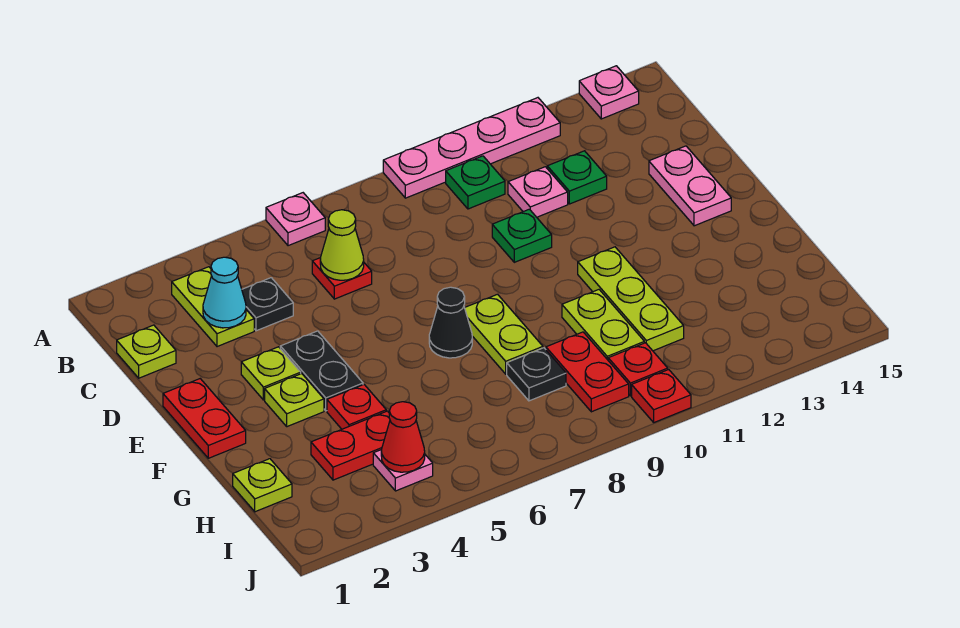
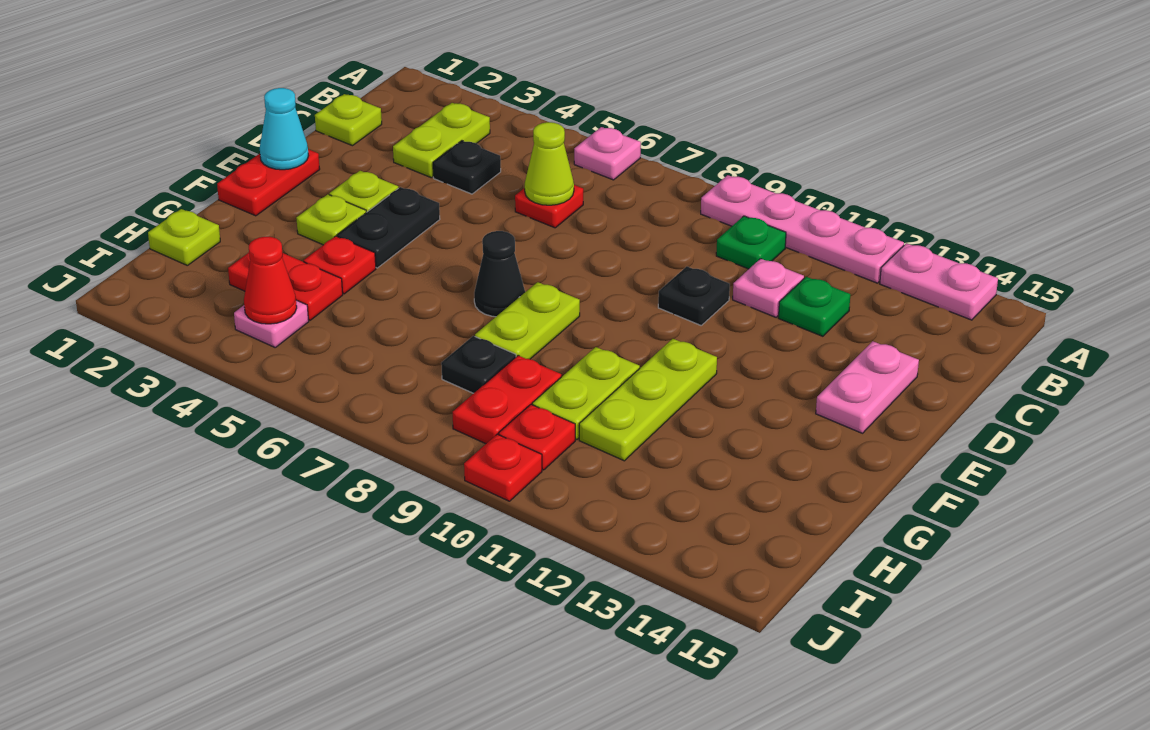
pink 1x1 plate [579,66,639,119] -> pink 1x2 plate [880,243,998,320]
cyan 1x1 cone [203,257,246,328] -> cyan 1x1 cone moved to [260,88,309,170]
green 1x1 plate [492,209,552,262] -> black 1x1 plate [658,266,730,325]

